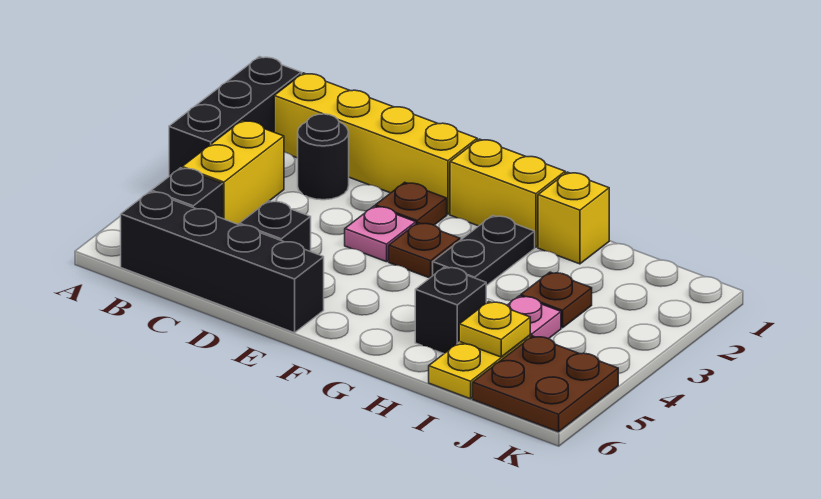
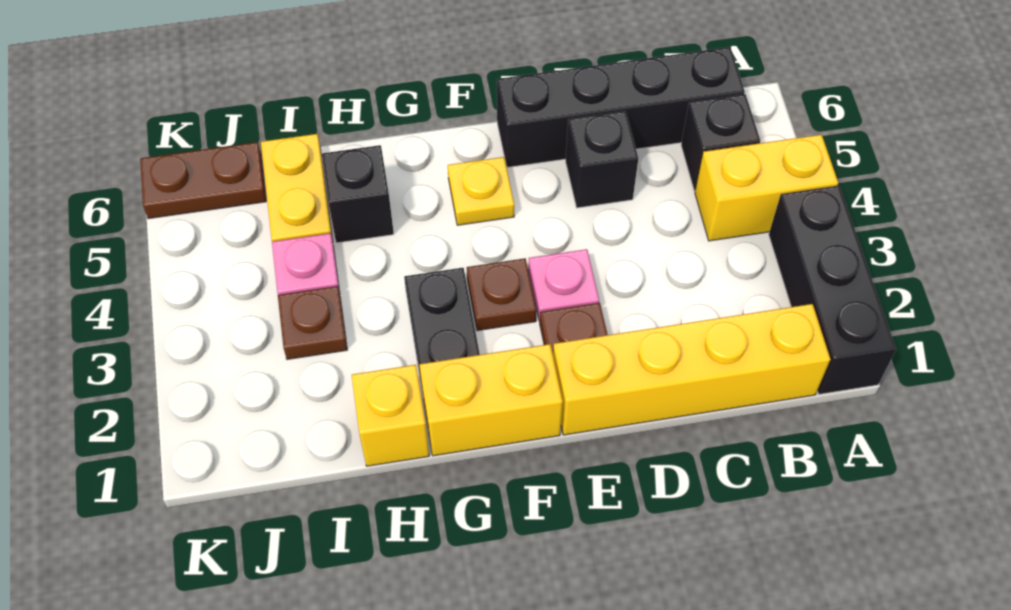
yellow 1x2 brick [182,120,284,225] -> yellow 1x2 brick turned to [695,135,838,241]
black 1x1 round brick [298,114,349,200] -> none
yellow 1x1 plate [459,301,530,357] -> yellow 1x1 plate moved to [448,157,514,225]
brown 2x2 plate [473,336,618,432] -> brown 1x2 plate [140,142,266,219]

